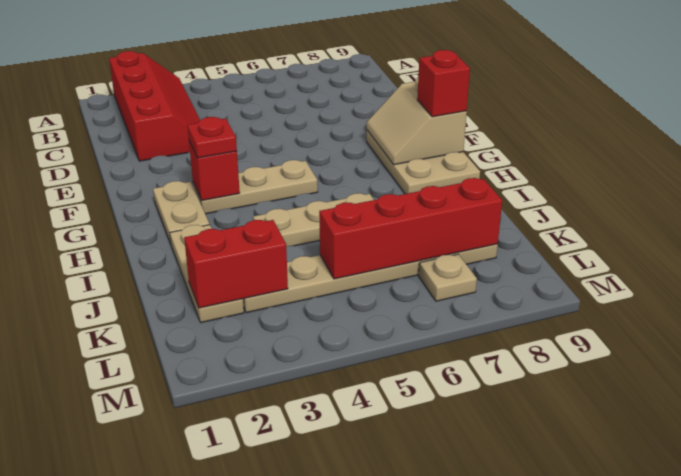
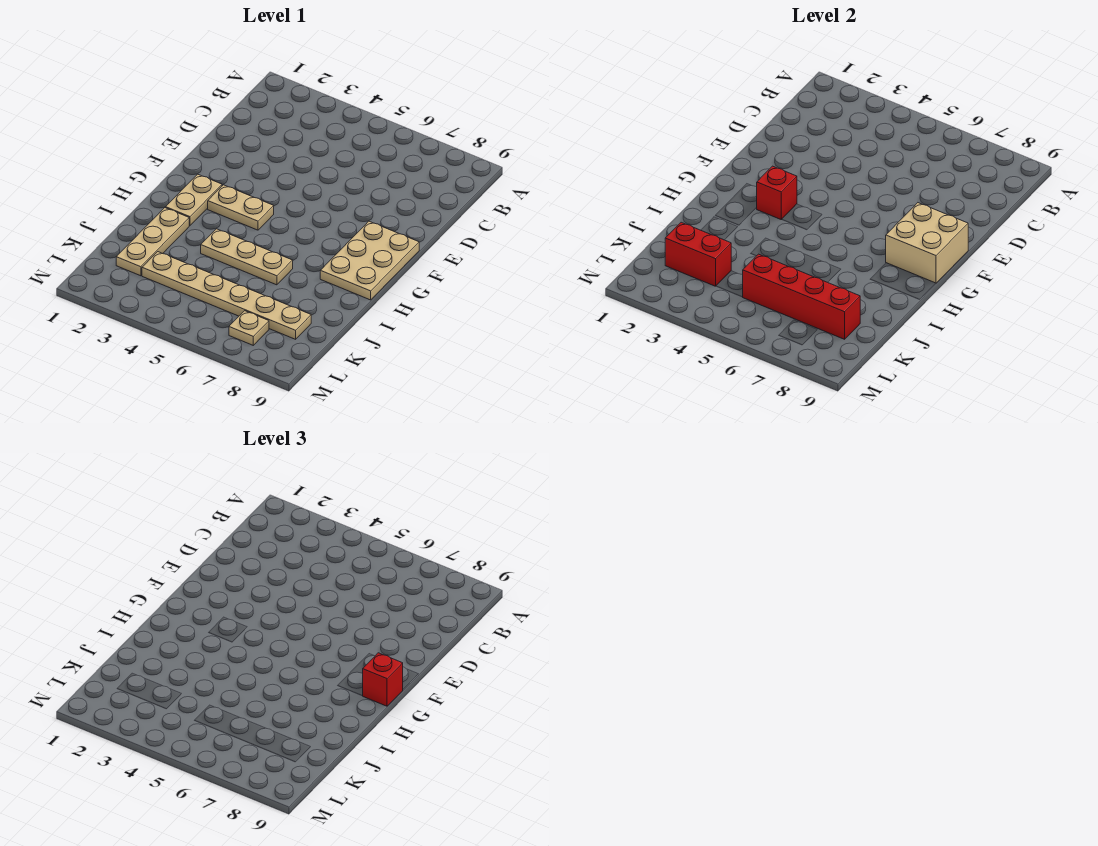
red 2x4 slope [109,51,200,161] -> none
tan 2x2 slope [367,78,467,165] -> tan 2x2 brick [886,203,968,283]
tan 1x3 plate [193,160,318,214] -> tan 1x2 plate [208,185,274,230]
red 1x1 plate [187,117,237,158] -> none

